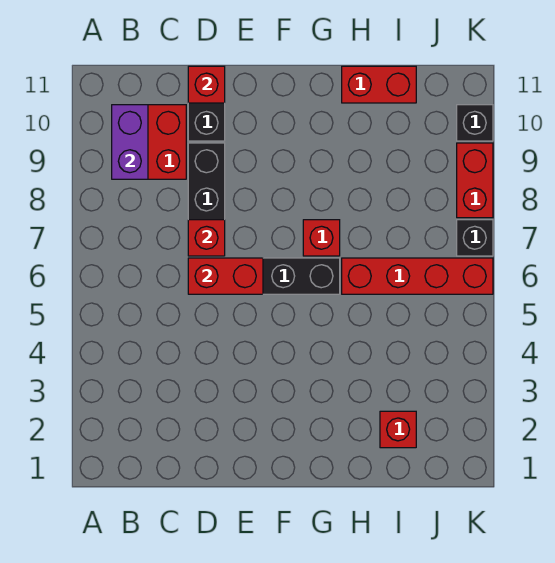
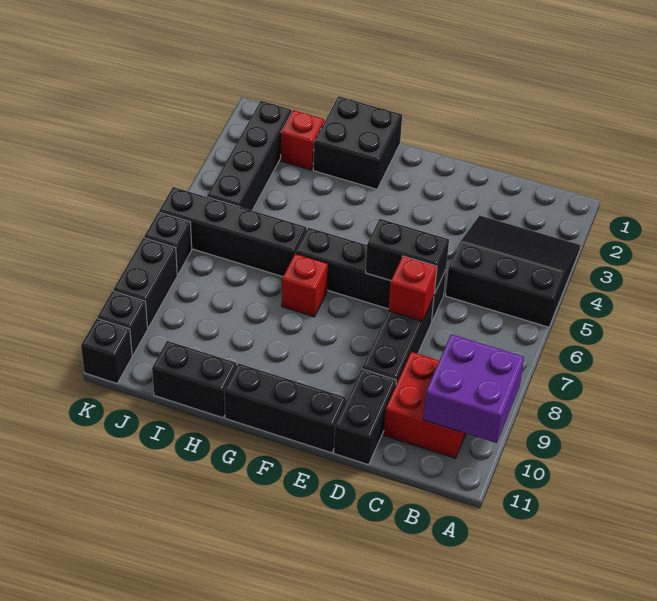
none -> black 3x3 slope [446,216,581,327]
purple 1x2 brick [112,105,148,179] -> purple 2x2 brick [423,334,524,443]
red 1x2 brick [188,258,263,294] -> black 1x2 brick [366,219,449,294]
red 1x1 brick [188,66,225,103] -> none
none -> black 1x3 brick [224,363,346,453]
none -> black 2x2 brick [313,96,402,189]
red 1x4 brick [342,258,493,294] -> black 1x4 brick [159,187,307,277]
red 1x2 brick [342,66,416,103] -> black 1x2 brick [152,341,237,418]
none -> black 1x4 brick [207,101,292,210]
red 1x2 brick [457,143,493,218] -> black 1x2 brick [113,238,177,328]
none -> black 1x1 brick [81,319,132,383]

